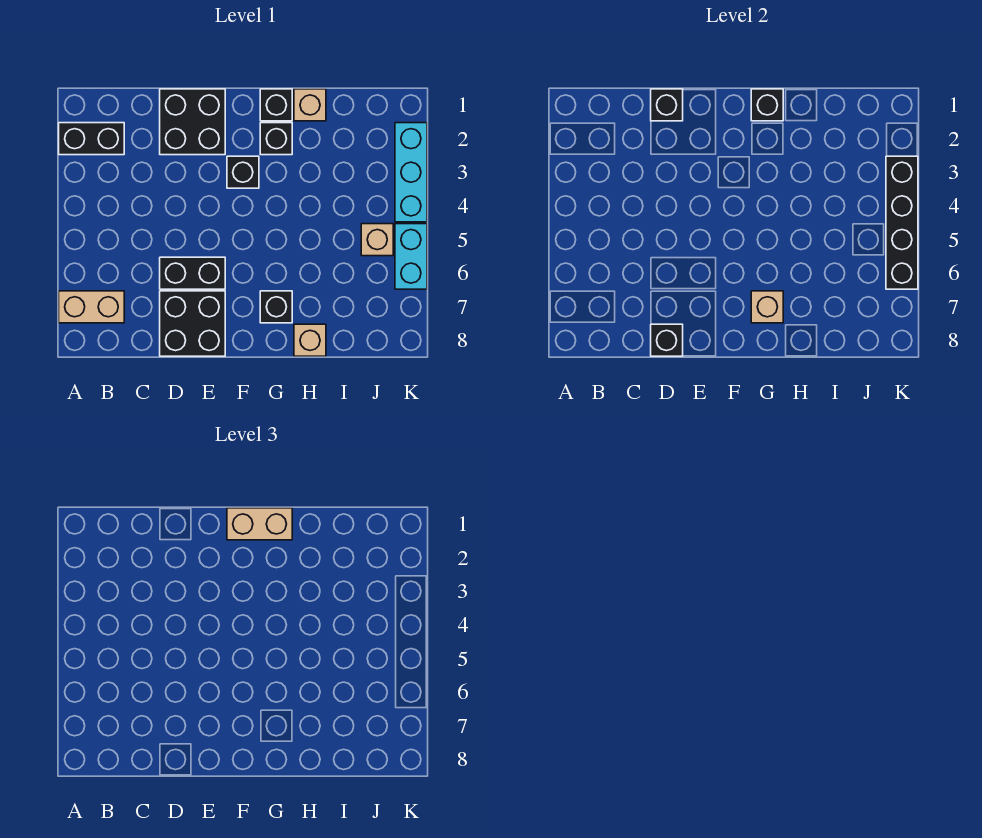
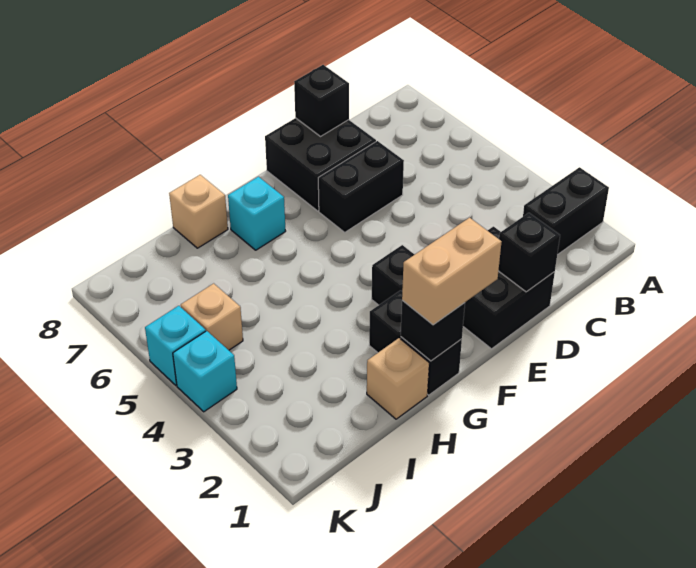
tan 1x2 brick [59,291,124,323] -> none
black 1x1 brick [260,291,292,323] -> cyan 1x1 brick [228,177,286,250]
tan 1x1 brick [751,291,783,323] -> none
cyan 1x3 brick [395,123,427,222] -> cyan 1x1 brick [173,331,237,412]
black 1x4 brick [886,156,918,289] -> none
cyan 1x2 brick [395,224,427,289] -> cyan 1x1 brick [145,306,206,385]

